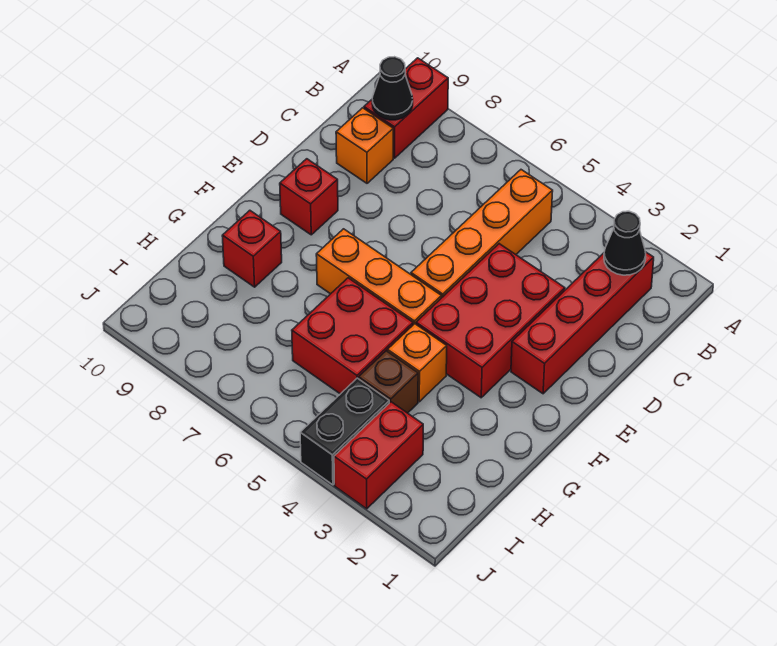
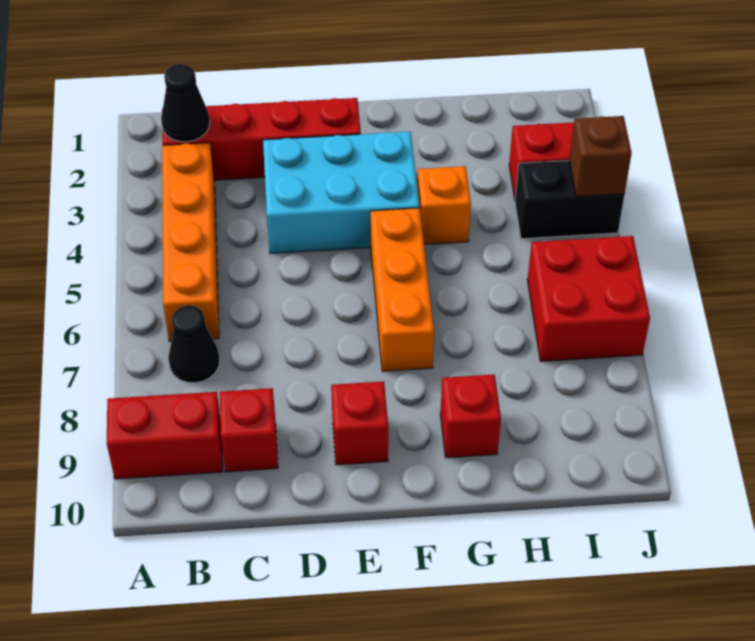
orange 1x4 brick [411,170,553,298] -> orange 1x4 brick turned to [162,143,219,341]
black 1x1 cone [372,57,413,120] -> black 1x1 cone moved to [168,305,220,383]
orange 1x1 brick [336,108,393,183] -> red 1x1 brick [220,388,278,472]
red 2x3 brick [416,244,565,398] -> cyan 2x3 brick [263,132,420,253]
red 2x2 brick [292,278,413,394] -> red 2x2 brick moved to [527,236,650,361]
brown 1x1 brick [359,351,418,413] -> brown 1x1 brick moved to [569,116,632,197]

